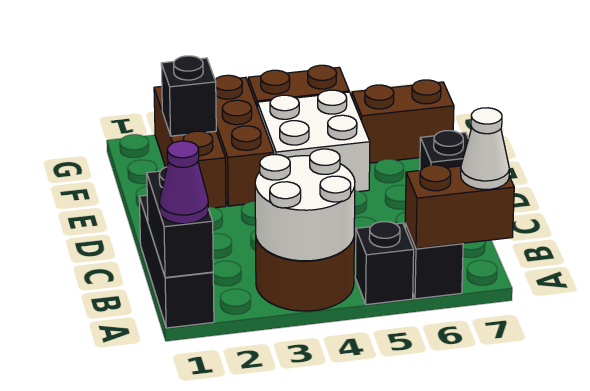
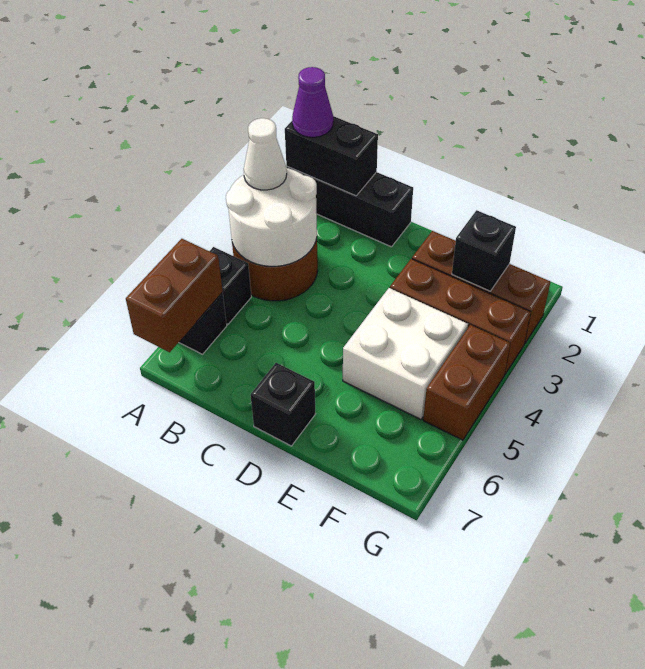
white 1x1 cone [461,108,509,189] -> white 1x1 cone moved to [244,118,287,190]
brown 1x2 brick [352,80,454,163] -> none

